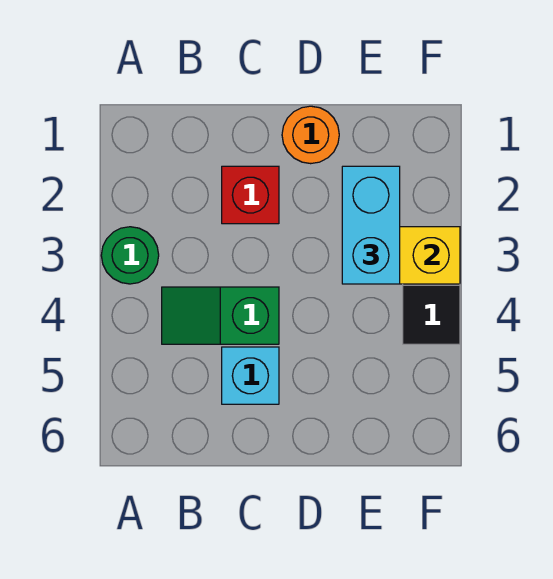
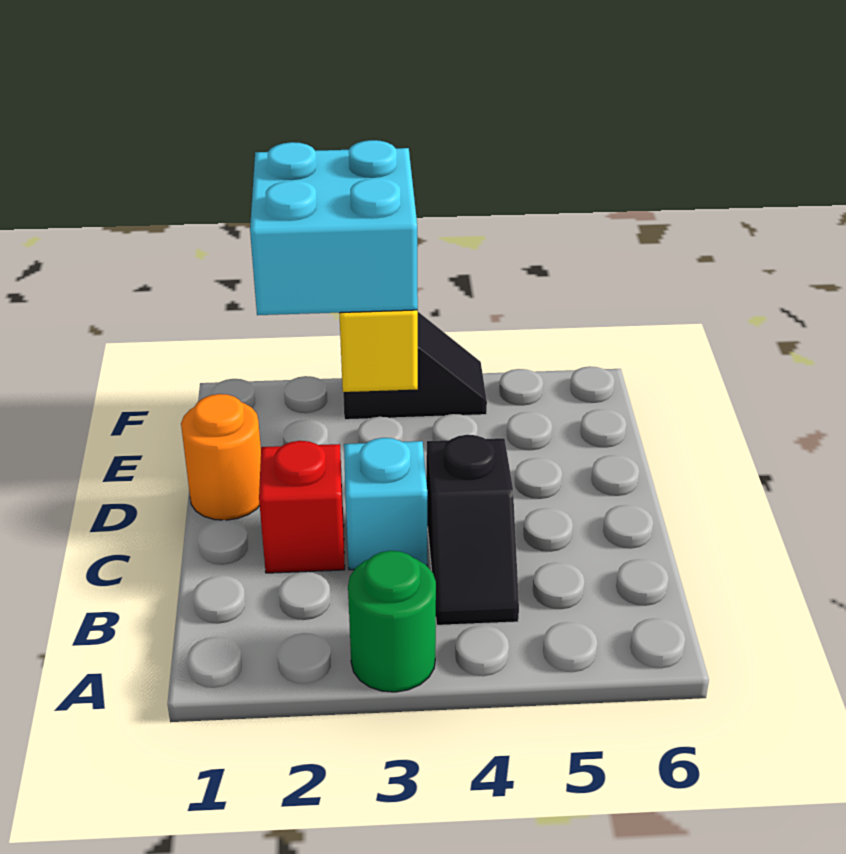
green 1x2 slope [162,287,279,344] -> black 1x2 slope [426,435,519,625]
cyan 1x1 brick [222,347,279,404] -> cyan 1x1 brick moved to [344,438,427,570]
cyan 1x2 brick [342,166,400,284] -> cyan 2x2 brick [250,140,418,315]

